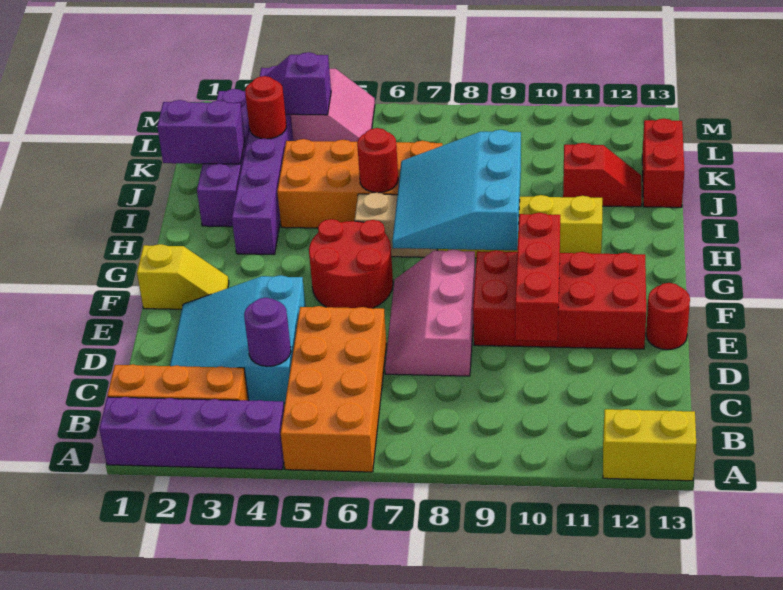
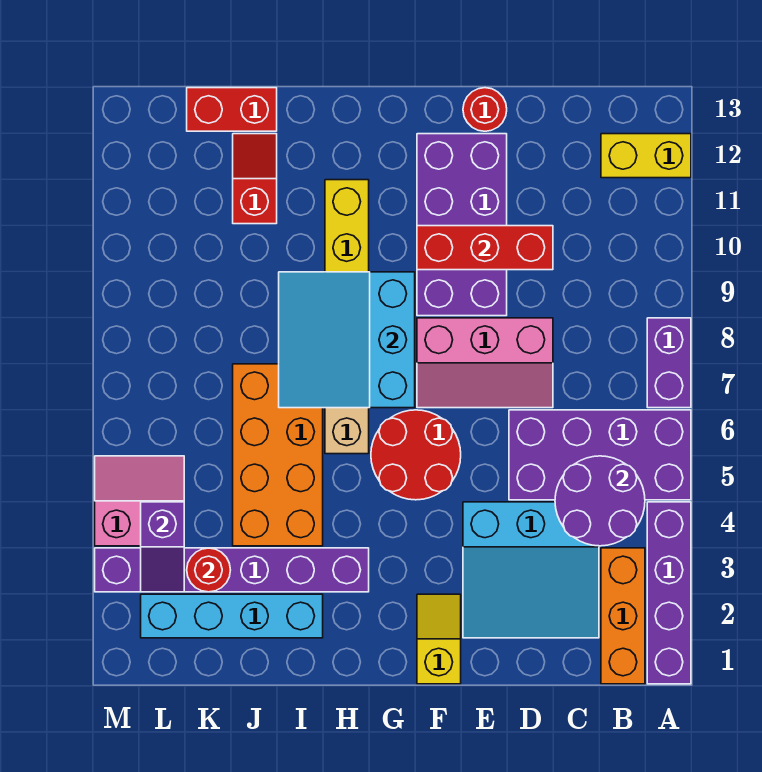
orange 2x4 brick [281,306,386,472] -> purple 2x4 brick [509,410,691,500]
yellow 1x2 brick [603,409,696,481] -> yellow 1x2 brick turned to [601,134,691,178]
purple 1x1 round brick [244,298,291,366] -> purple 2x2 round brick [555,456,645,546]
red 2x4 brick [473,250,646,349] -> purple 2x4 brick [417,134,507,316]
cyan 3x3 slope [392,130,521,250] -> cyan 3x3 slope turned to [279,272,415,408]
purple 1x4 brick [197,89,249,227] -> cyan 1x4 brick [141,594,323,638]
red 1x1 round brick [357,128,398,193] -> none
purple 1x2 brick [157,100,245,164] -> purple 1x2 brick moved to [647,318,691,408]

